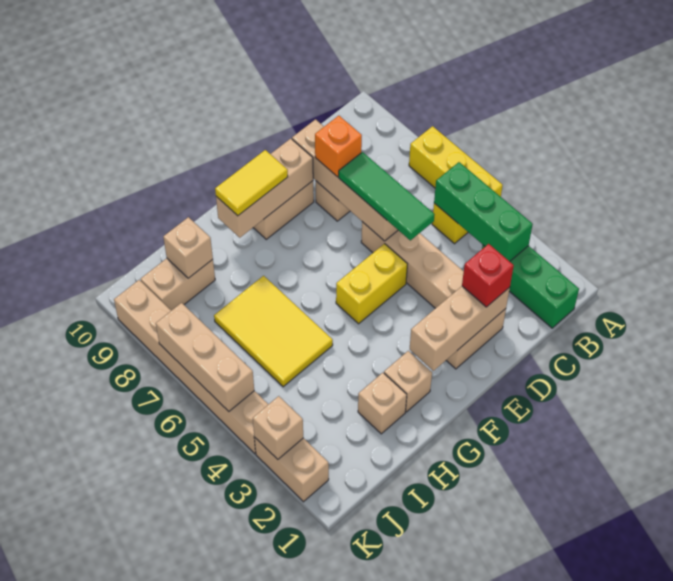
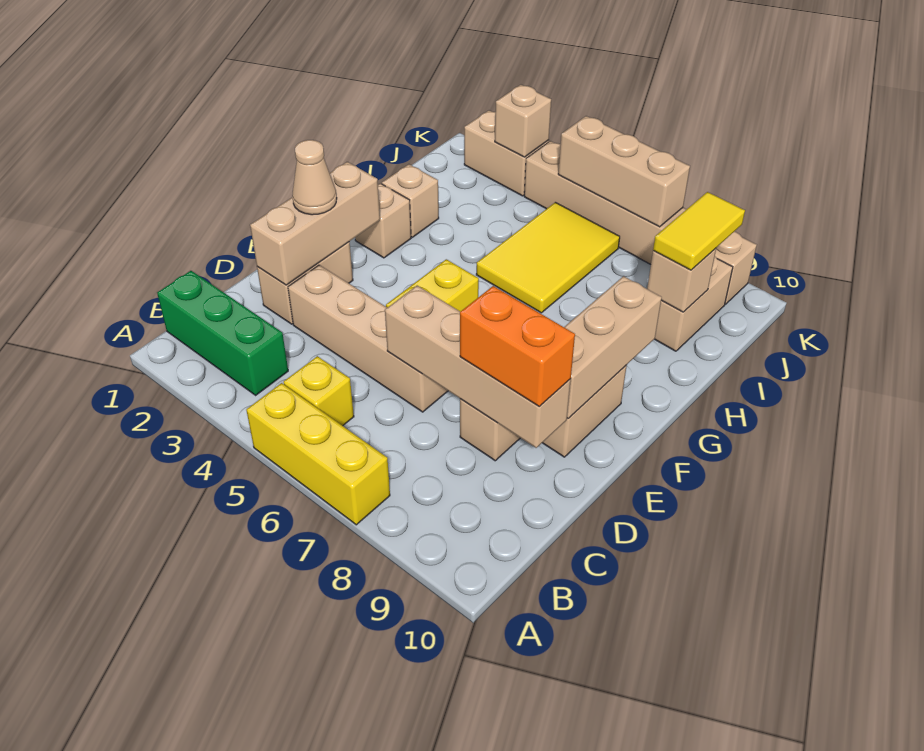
green 1x3 brick [434,162,533,261] -> none
red 1x1 brick [462,244,514,307] -> none
green 1x3 tile [339,152,435,240] -> none
orange 1x1 brick [315,116,362,177] -> orange 1x2 brick [460,286,575,407]
none -> tan 1x1 cone [292,140,337,215]
yellow 1x2 tile [215,150,288,216] -> yellow 1x2 tile moved to [653,192,745,270]
yellow 2x3 tile [214,276,333,387] -> yellow 2x3 tile turned to [476,202,620,313]

